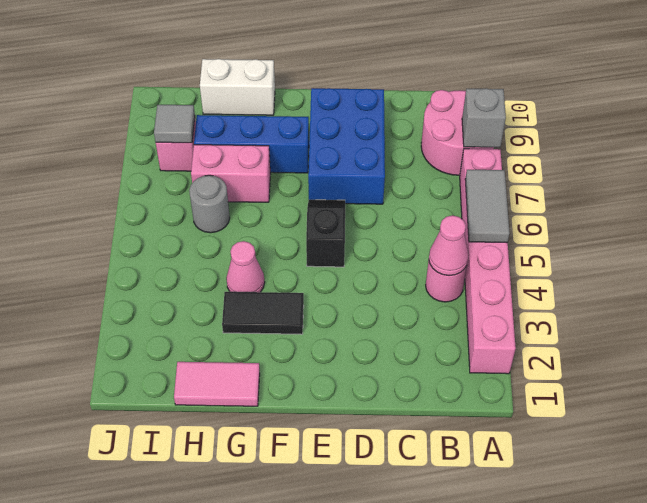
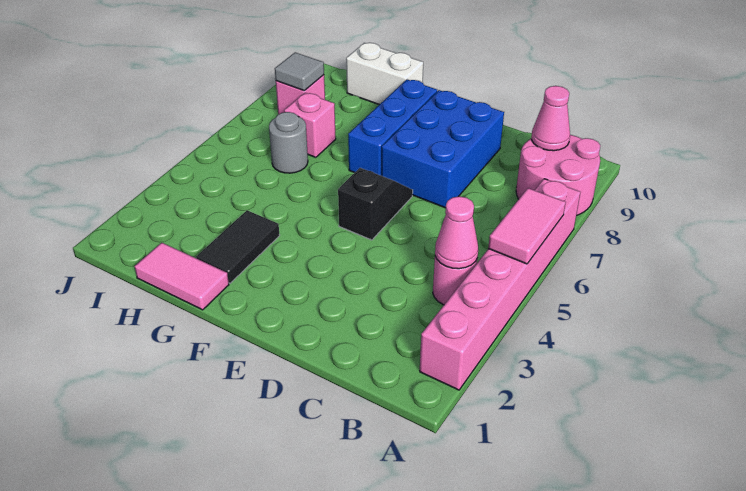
grey 1x2 tile [465,170,510,243] -> pink 1x2 tile [488,188,566,264]
grey 1x1 brick [462,88,506,147] -> none
black 1x2 tile [222,292,304,334] -> black 1x2 tile turned to [196,210,280,283]
blue 1x3 brick [194,115,309,173] -> blue 1x3 brick turned to [348,79,437,176]
pink 1x1 cone [226,241,265,292] -> pink 1x1 cone moved to [531,86,570,151]
pink 1x2 brick [191,145,271,202] -> pink 1x1 brick [284,93,336,157]

